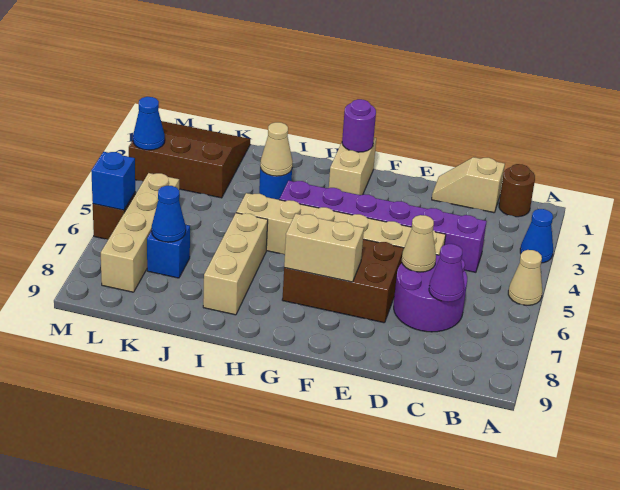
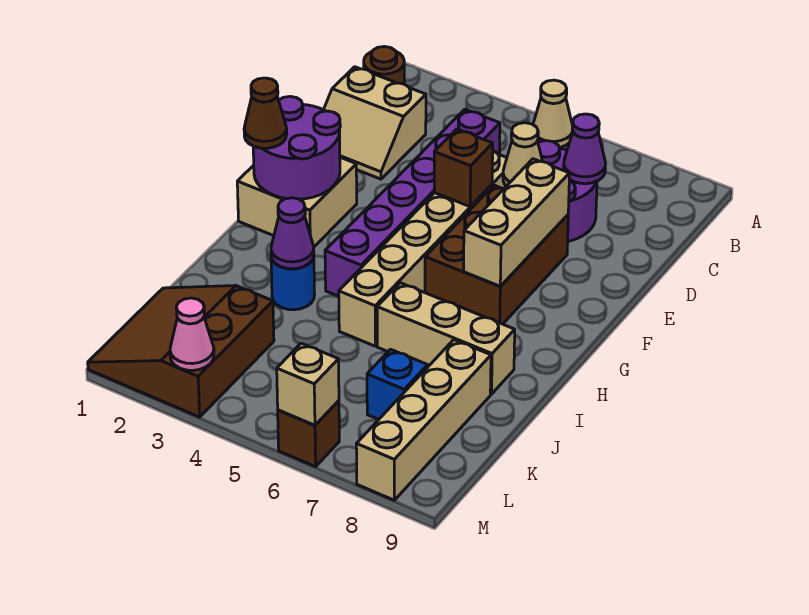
blue 1x1 cone [520,209,553,263] -> none
tan 1x2 slope [432,157,505,213] -> tan 2x2 slope [324,67,426,179]
none -> brown 1x1 brick [434,129,493,207]
tan 1x2 brick [284,214,364,282] -> tan 1x3 brick [464,159,570,286]
tan 1x2 brick [329,138,376,195] -> tan 2x2 brick [237,157,357,247]
purple 1x1 round brick [342,99,376,152] -> purple 2x2 round brick [253,96,340,199]
none -> brown 1x1 cone [244,78,287,148]
tan 1x1 cone [260,122,293,176] -> purple 1x1 cone [271,198,314,269]
blue 1x1 cone [152,186,186,242] -> none
tan 1x4 brick [101,173,179,292] -> tan 1x4 brick turned to [356,340,491,500]
blue 1x1 cone [133,97,165,150] -> pink 1x1 cone [170,298,214,370]
blue 1x1 brick [91,152,135,210] -> tan 1x1 brick [277,343,339,425]

